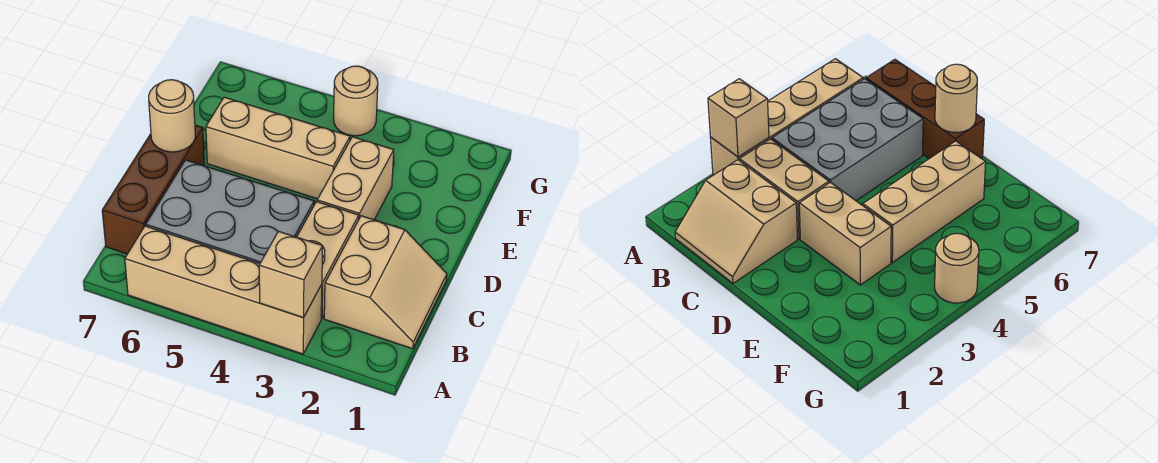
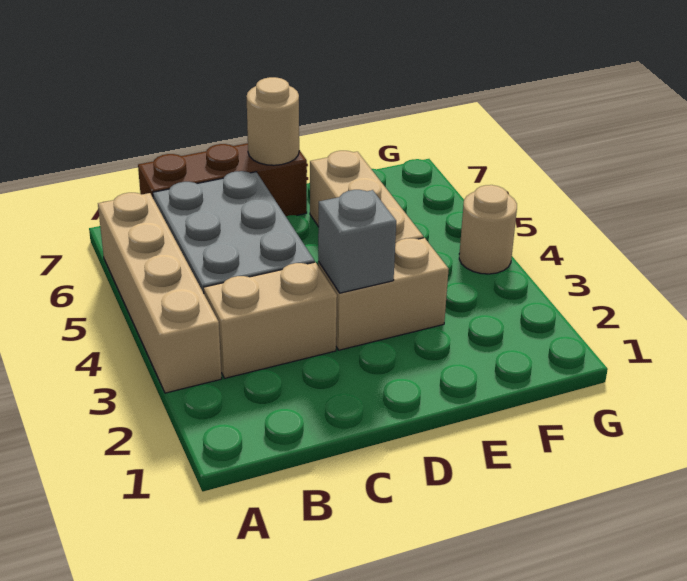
tan 1x1 brick [259,231,323,318] -> none
tan 2x2 slope [324,216,447,349] -> none
none -> grey 1x1 brick [318,190,396,293]

